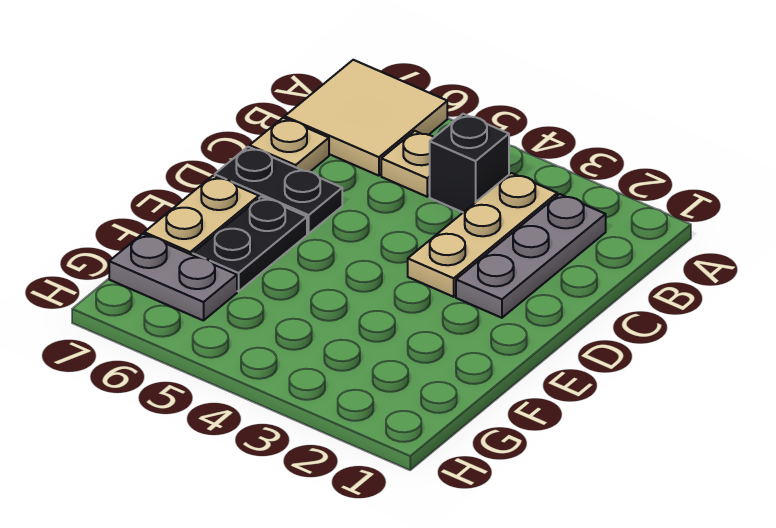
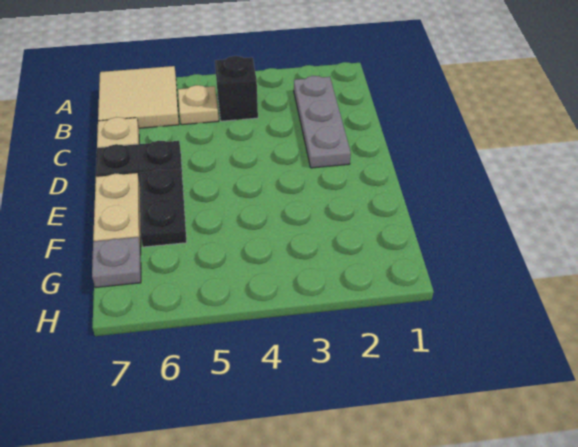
tan 1x3 plate [408,173,557,297] -> none
grey 1x2 plate [109,234,237,321] -> grey 1x1 plate [92,237,141,288]

